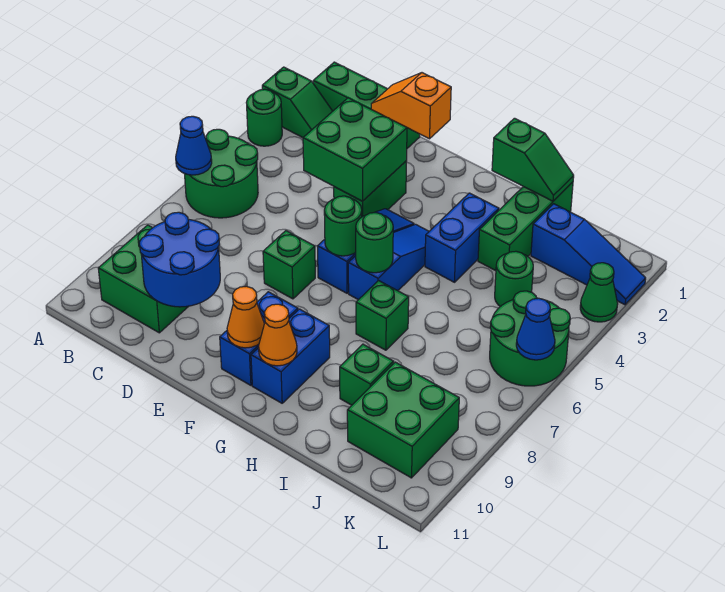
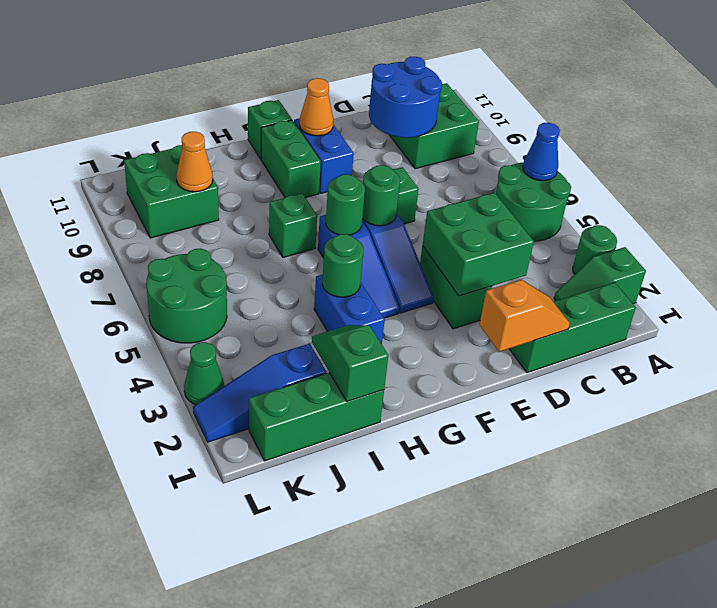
blue 1x2 brick [251,309,330,403] -> green 1x2 brick [261,120,321,197]
orange 1x1 cone [259,304,297,366] -> orange 1x1 cone moved to [177,132,213,192]
green 1x2 slope [492,118,574,201] -> green 1x2 slope turned to [312,325,388,402]
green 1x3 brick [478,182,573,271] -> green 1x3 brick turned to [249,373,384,461]
green 1x1 brick [340,344,394,405] -> green 1x1 brick moved to [248,100,292,159]
green 1x1 round brick [495,251,533,307] -> green 1x1 round brick moved to [322,234,363,297]
blue 1x1 cone [516,298,555,360] -> none

